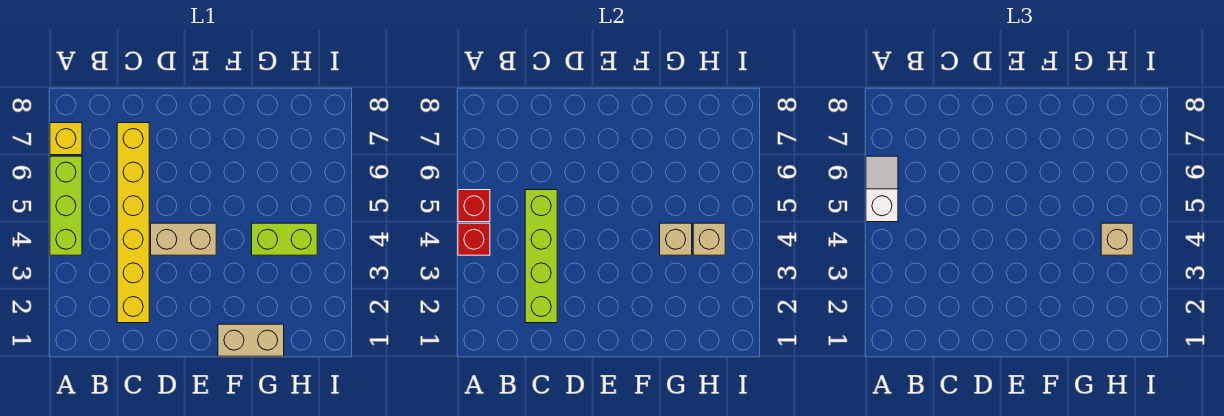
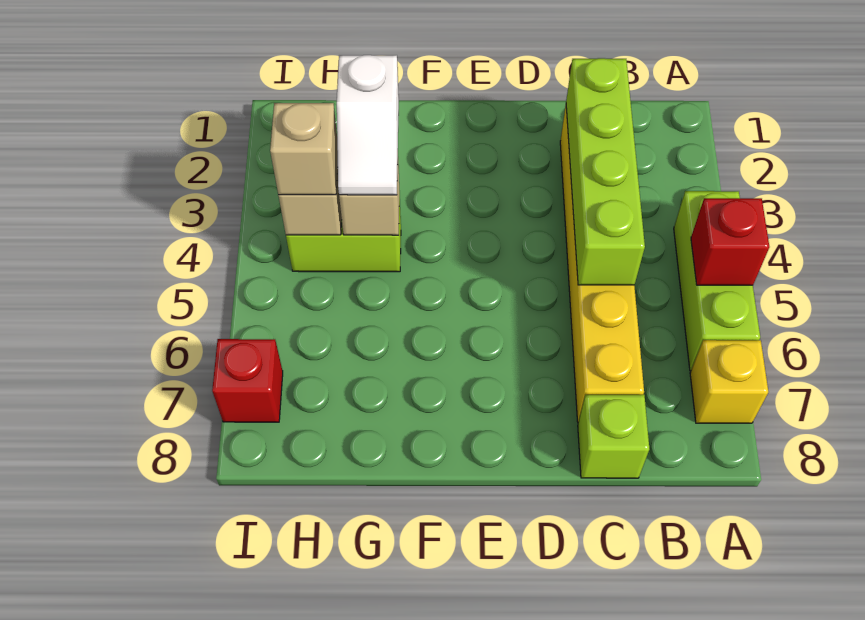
red 1x1 brick [458,223,490,255] -> red 1x1 brick moved to [212,339,283,422]
white 1x2 slope [866,156,898,222] -> white 1x2 slope moved to [337,55,399,195]
none -> lime 1x1 brick [578,395,649,478]
tan 1x2 brick [151,223,216,255] -> none
tan 1x2 brick [218,324,284,356] -> none

